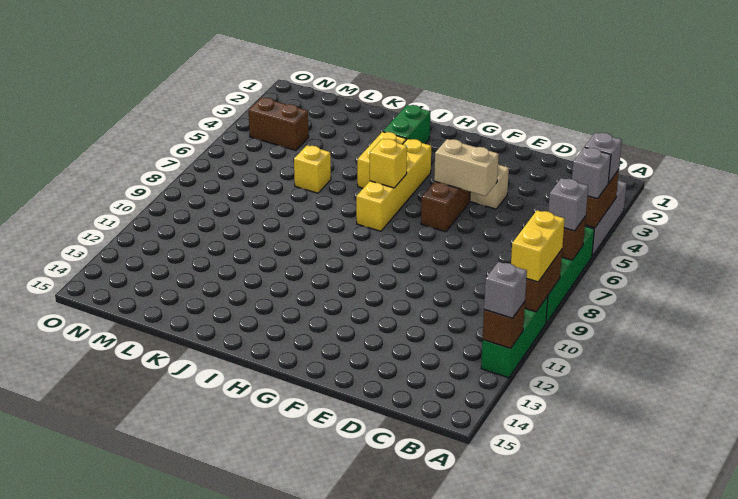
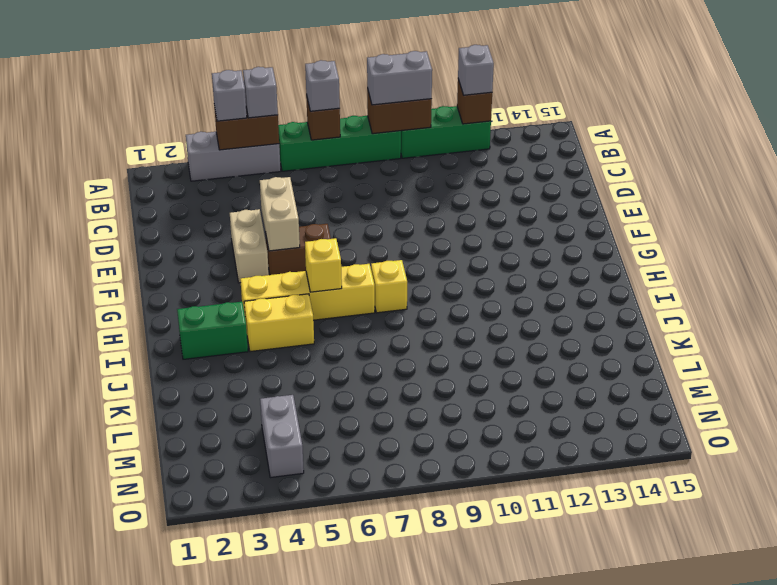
yellow 1x2 brick [511,210,565,282] -> grey 1x2 brick [367,51,432,105]
yellow 1x1 brick [294,145,331,193] -> yellow 1x1 brick moved to [371,260,407,313]
brown 1x2 brick [249,97,309,150] -> grey 1x2 brick [260,395,304,478]

